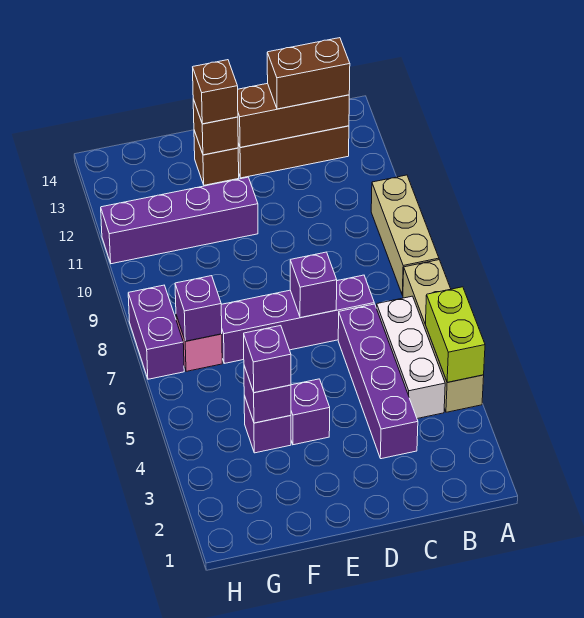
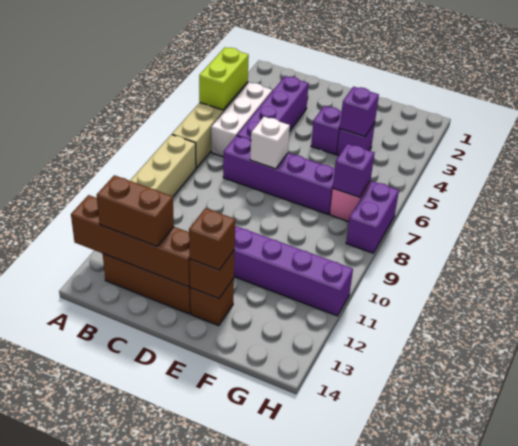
brown 1x3 brick [238,83,349,148] -> brown 1x4 brick [71,195,190,287]
purple 1x1 brick [290,252,337,318] -> white 1x1 brick [250,117,290,169]
purple 1x1 brick [244,326,291,393] -> none

